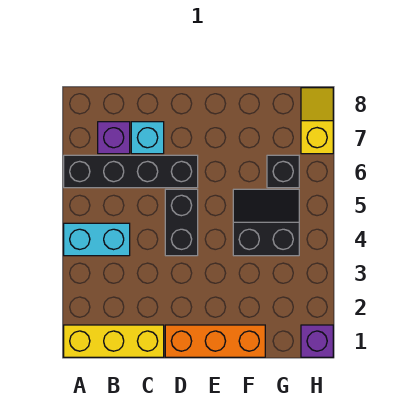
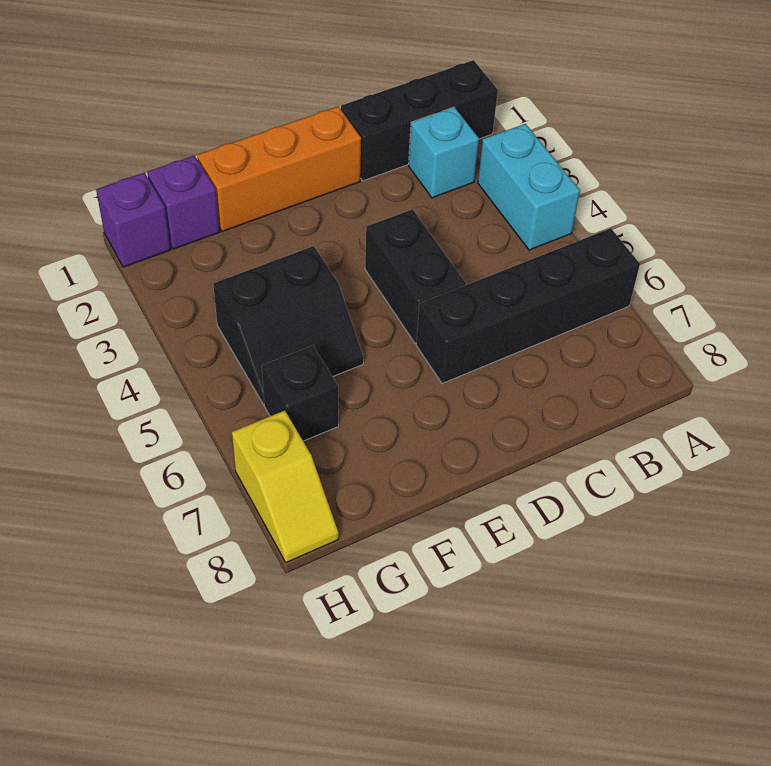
yellow 1x3 brick [64,325,164,357] -> black 1x3 brick [341,60,498,181]
cyan 1x2 brick [64,223,130,256] -> cyan 1x2 brick turned to [478,124,580,250]
purple 1x1 brick [98,122,130,154] -> purple 1x1 brick moved to [147,156,220,249]
cyan 1x1 brick [131,122,164,154] -> cyan 1x1 brick moved to [409,107,479,198]

